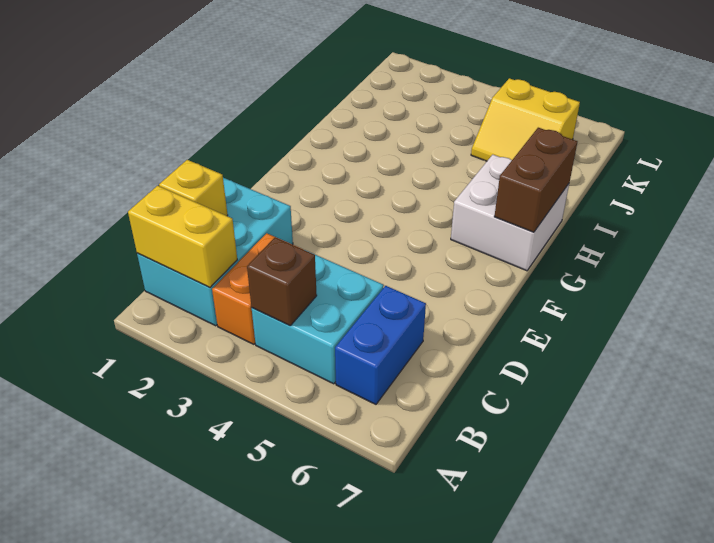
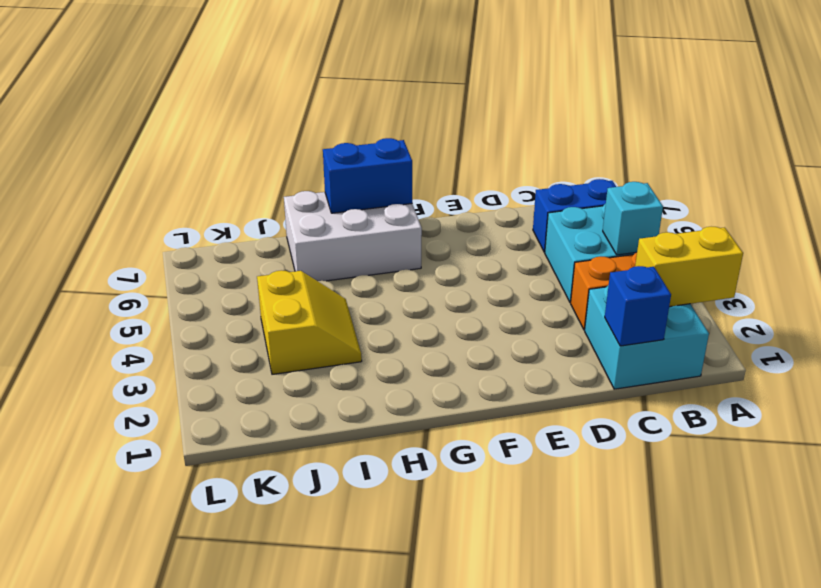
cyan 2x3 brick [137,178,293,326] -> cyan 2x2 brick [585,285,709,389]
yellow 1x2 brick [128,186,237,288] -> yellow 1x2 brick turned to [635,227,743,307]
brown 1x1 brick [247,237,317,326] -> cyan 1x1 brick [603,182,663,255]
yellow 1x1 brick [159,160,228,216] -> blue 1x1 brick [605,266,671,346]
white 2x2 brick [451,155,569,271] -> white 2x3 brick [284,191,422,281]
brown 1x2 brick [494,128,578,232] -> blue 1x2 brick [323,138,412,213]
yellow 2x2 slope [471,78,580,161] -> yellow 2x2 slope moved to [257,270,362,374]

